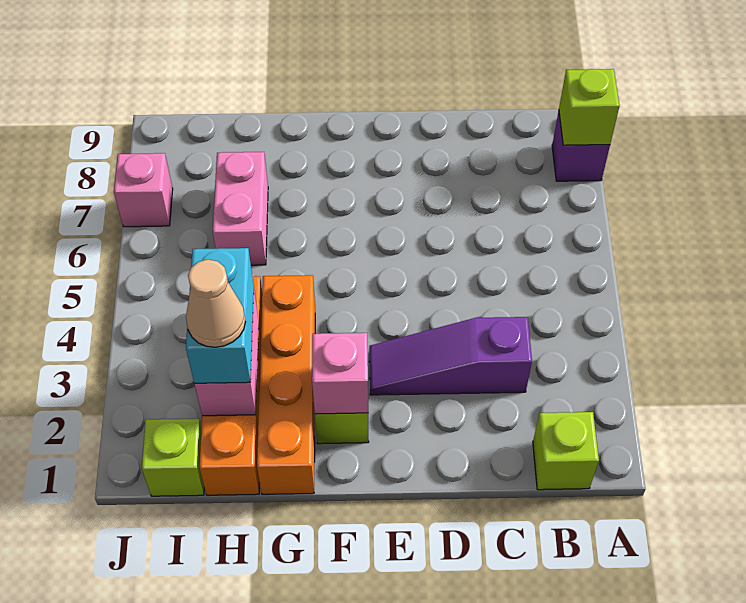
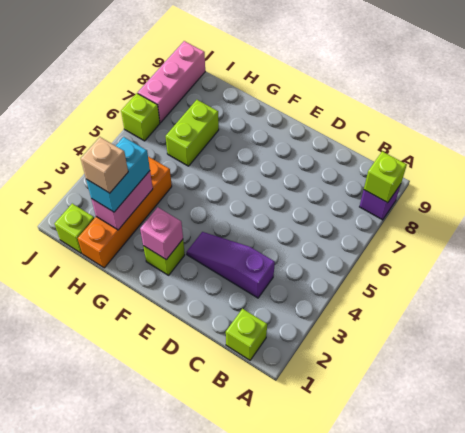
orange 1x4 brick [257,275,315,494] -> none
tan 1x1 cone [186,259,246,347] -> tan 1x1 brick [81,137,128,193]
pink 1x2 brick [213,152,268,265] -> lime 1x2 brick [166,100,219,166]
none -> lime 1x1 brick [121,93,160,141]
pink 1x1 brick [114,153,173,227] -> pink 1x3 brick [138,41,205,123]

